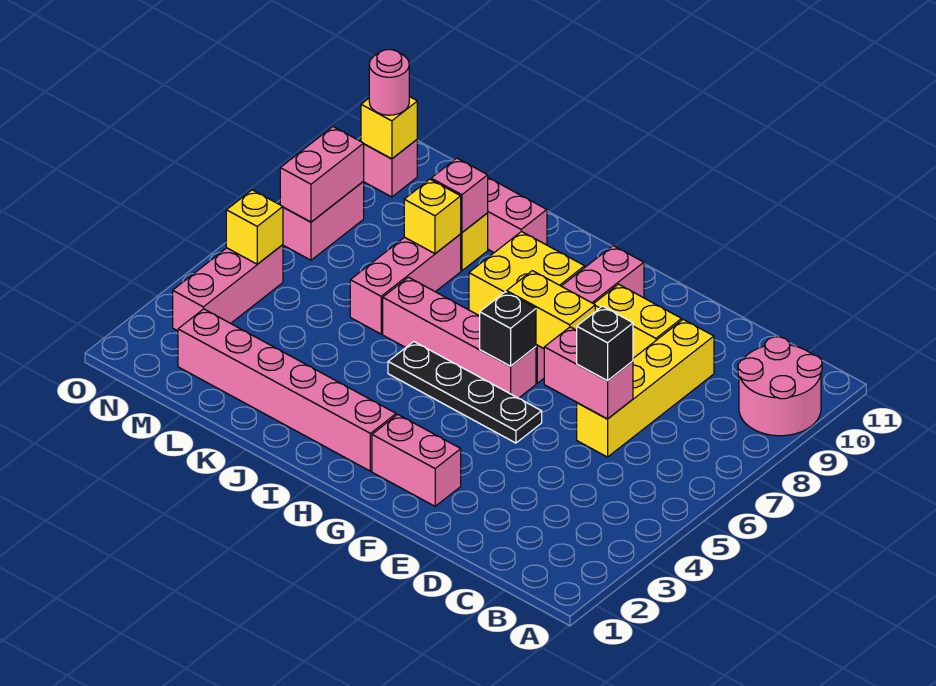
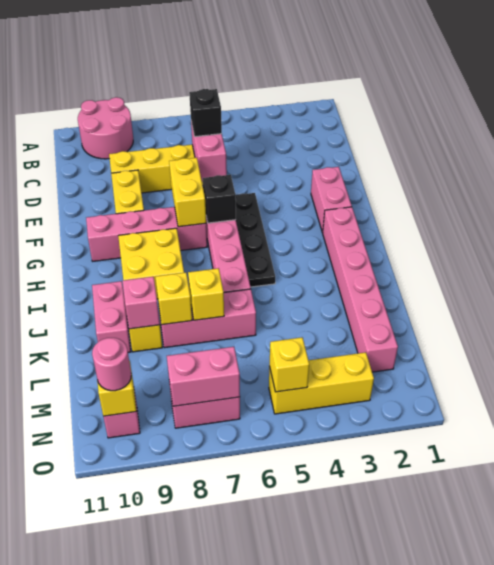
none -> yellow 1x1 brick [188,268,224,320]
pink 1x3 brick [173,245,283,331] -> yellow 1x3 brick [269,352,374,414]

